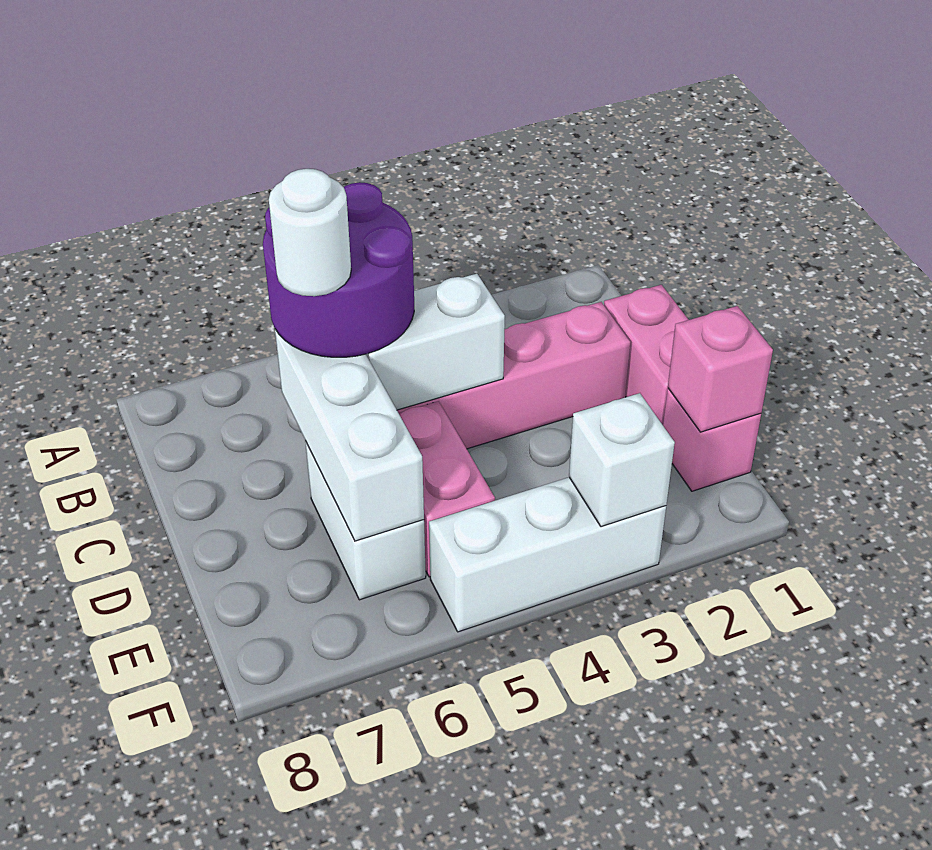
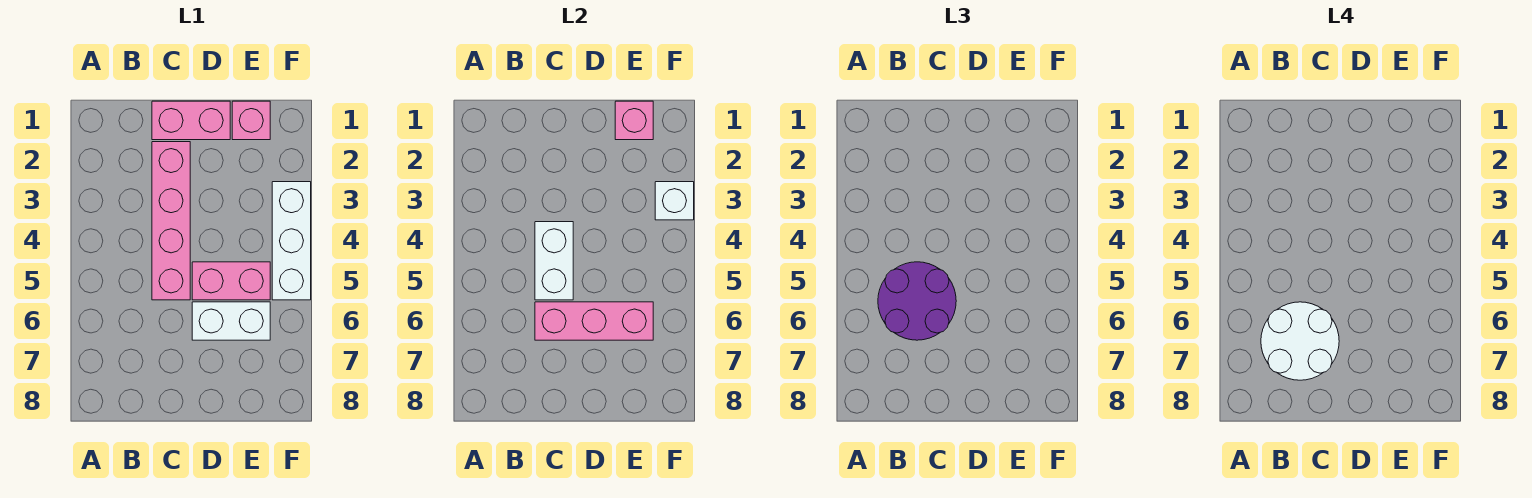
white 1x3 brick [275,329,424,541] -> pink 1x3 brick [535,302,653,340]
white 1x1 round brick [269,169,351,296] -> white 2x2 round brick [1261,302,1339,380]

